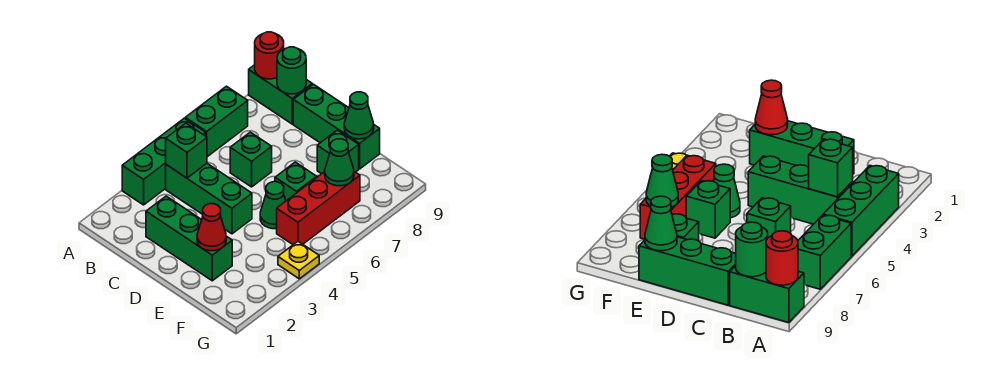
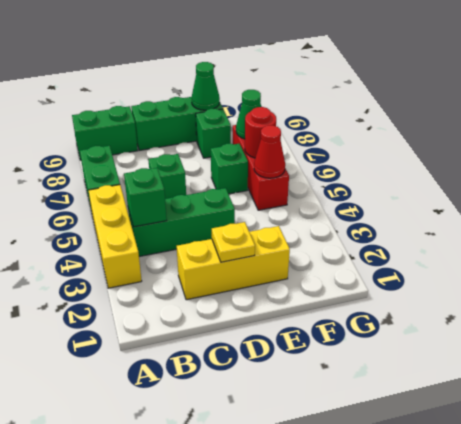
green 1x3 brick [122,118,206,205] -> yellow 1x3 brick [88,185,142,288]
red 1x1 round brick [255,32,284,79] -> red 1x1 round brick moved to [245,107,276,158]
green 1x1 round brick [277,47,306,94] -> none
green 1x3 brick [146,196,232,281] -> yellow 1x3 brick [177,226,290,300]
red 1x1 cone [197,204,226,251] -> red 1x1 cone moved to [254,125,285,178]
green 1x1 cone [260,182,286,229] -> none
yellow 1x1 plate [278,242,319,279] -> yellow 1x1 plate moved to [212,222,255,262]

